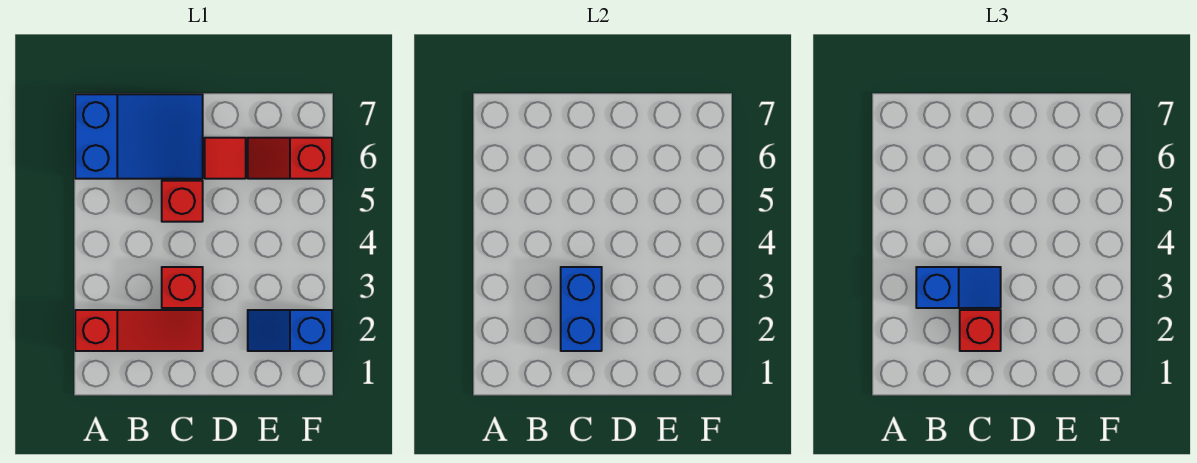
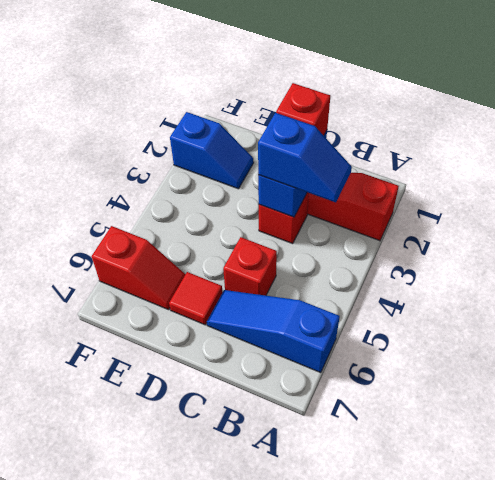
blue 2x3 slope [75,94,203,179] -> blue 1x3 slope [207,290,340,373]
blue 1x2 slope [916,267,1001,308] -> blue 1x2 slope turned to [258,113,352,202]

